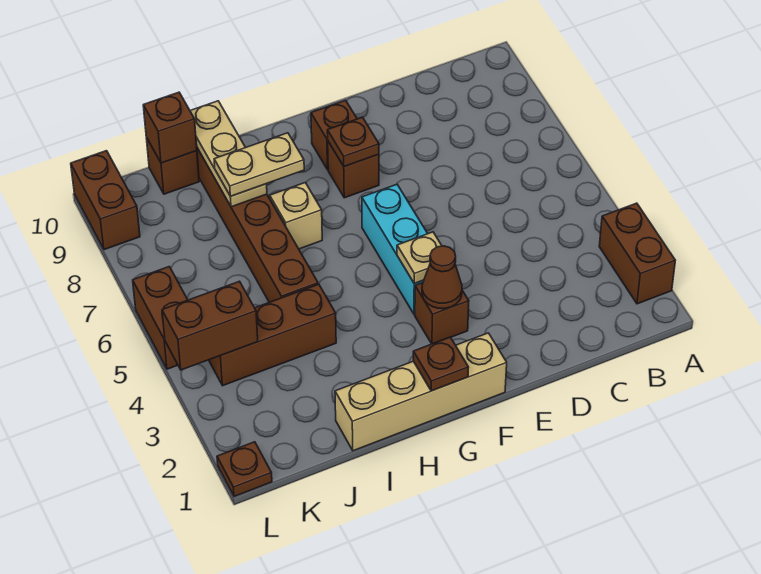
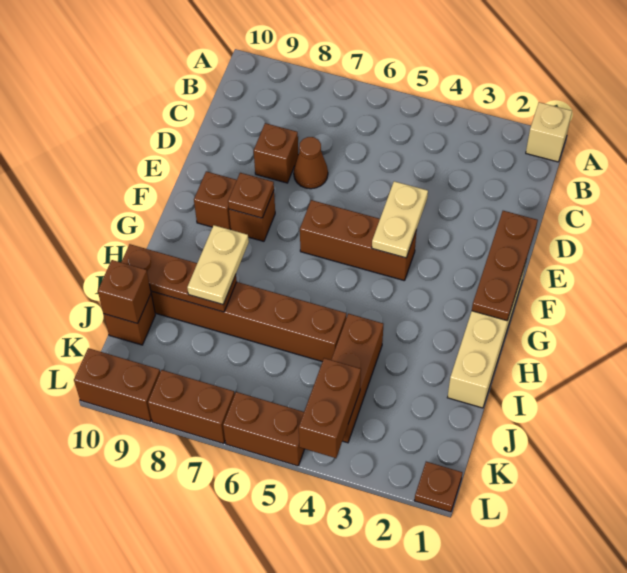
brown 1x2 brick [599,203,675,304] -> brown 1x2 brick moved to [148,370,235,444]
brown 1x1 brick [415,283,469,344] -> brown 1x1 brick moved to [254,123,298,183]
brown 1x1 cone [422,246,462,309] -> brown 1x1 cone moved to [294,137,328,189]
cyan 1x3 brick [362,184,428,314] -> brown 1x3 brick [300,200,417,281]
tan 1x1 plate [397,232,442,284] -> tan 1x2 plate [372,181,428,258]
brown 1x1 plate [413,337,469,391] -> brown 1x3 plate [472,211,538,321]
tan 1x1 brick [270,183,322,249] -> tan 1x1 brick moved to [526,102,572,162]
tan 1x3 plate [190,101,267,207] -> brown 1x3 plate [121,244,237,312]

